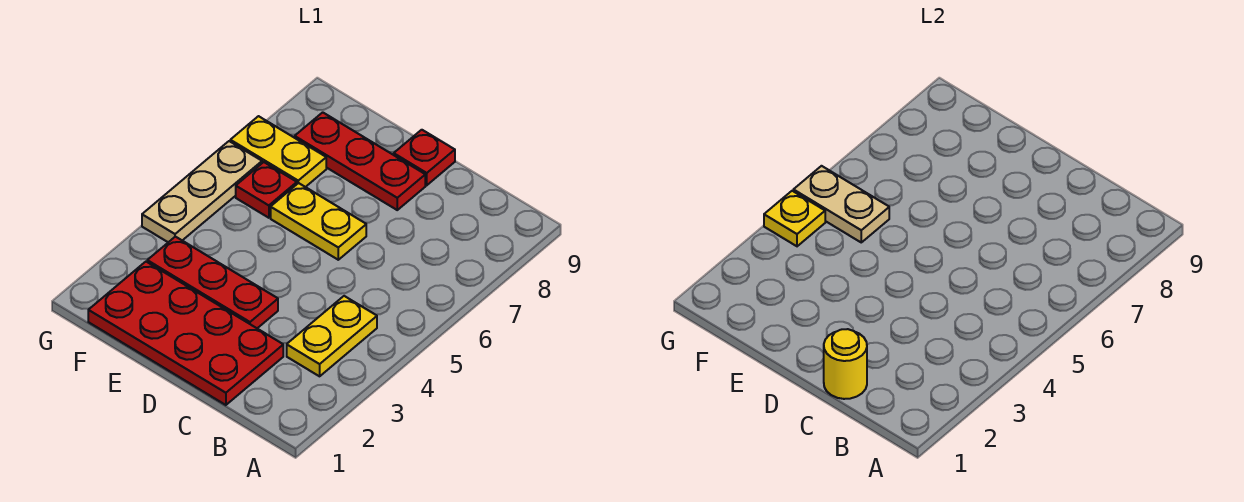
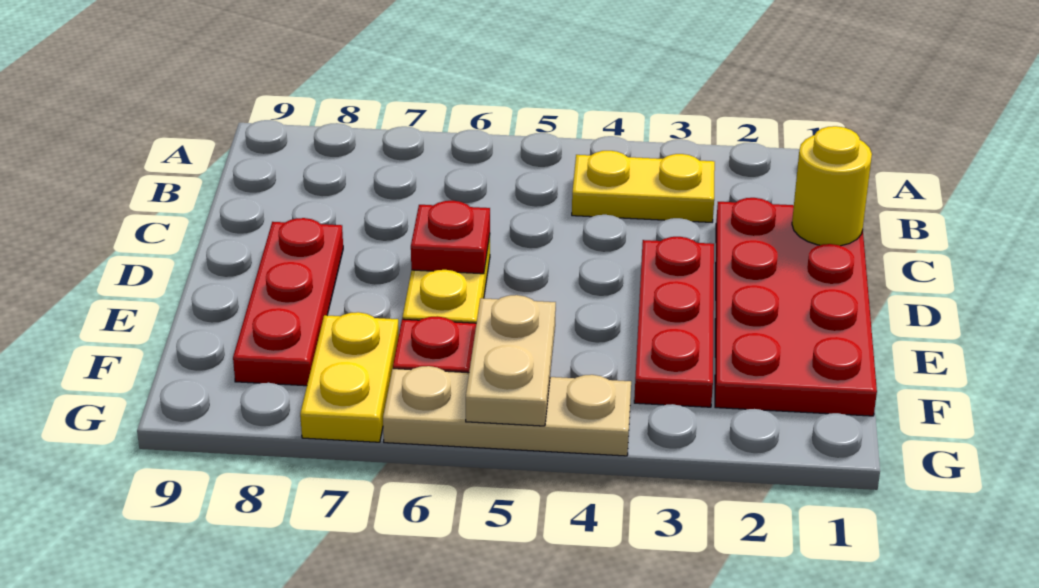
red 1x1 plate [394,130,455,185] -> red 1x1 plate moved to [411,201,490,274]
yellow 1x1 plate [764,191,825,246] -> none

